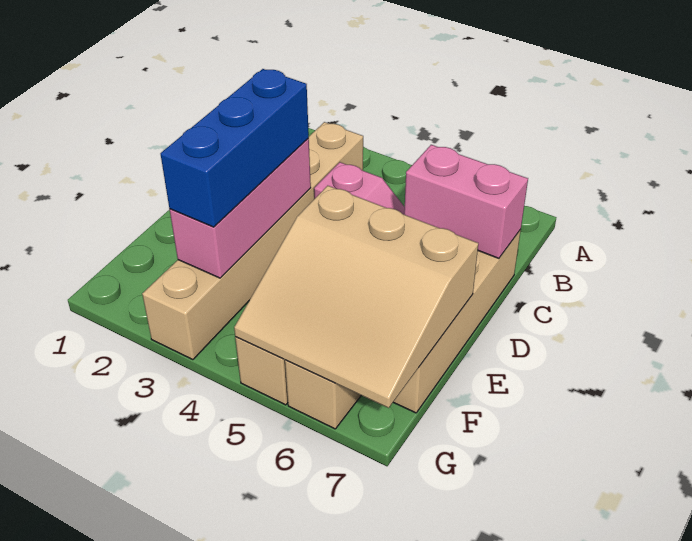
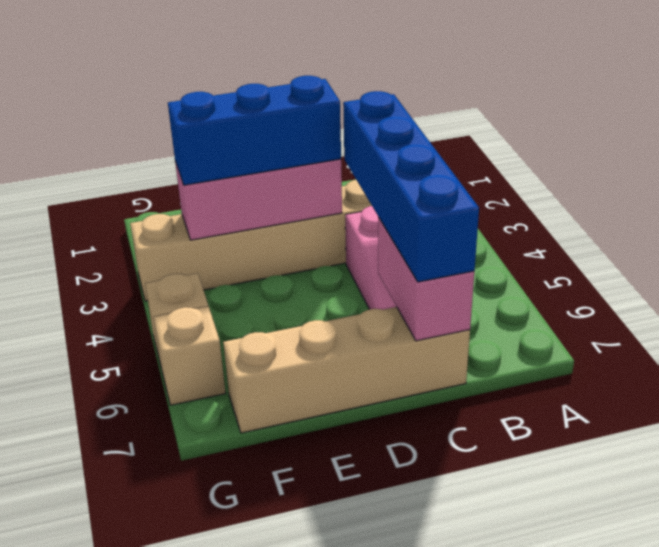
none -> blue 1x4 brick [343,91,479,282]
tan 3x3 slope [234,186,478,408] -> none

